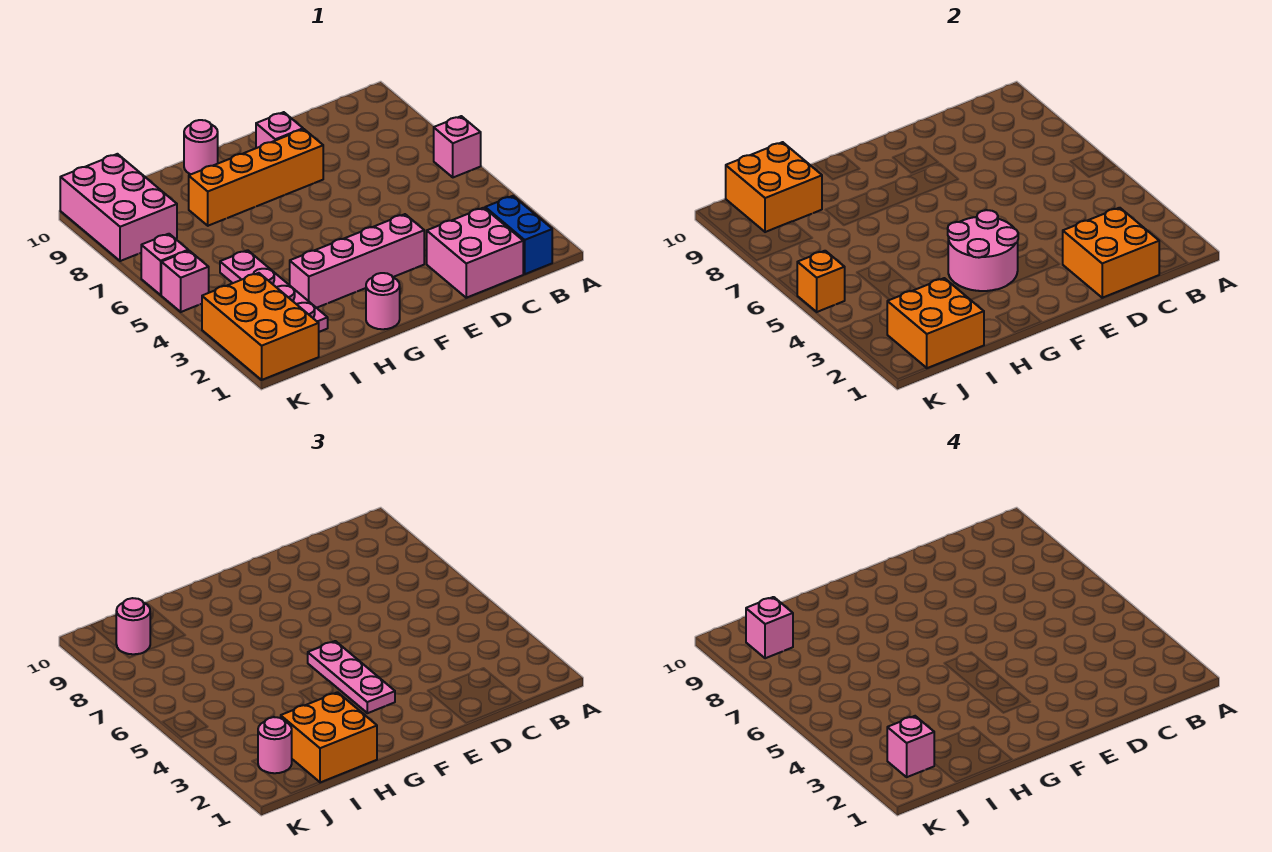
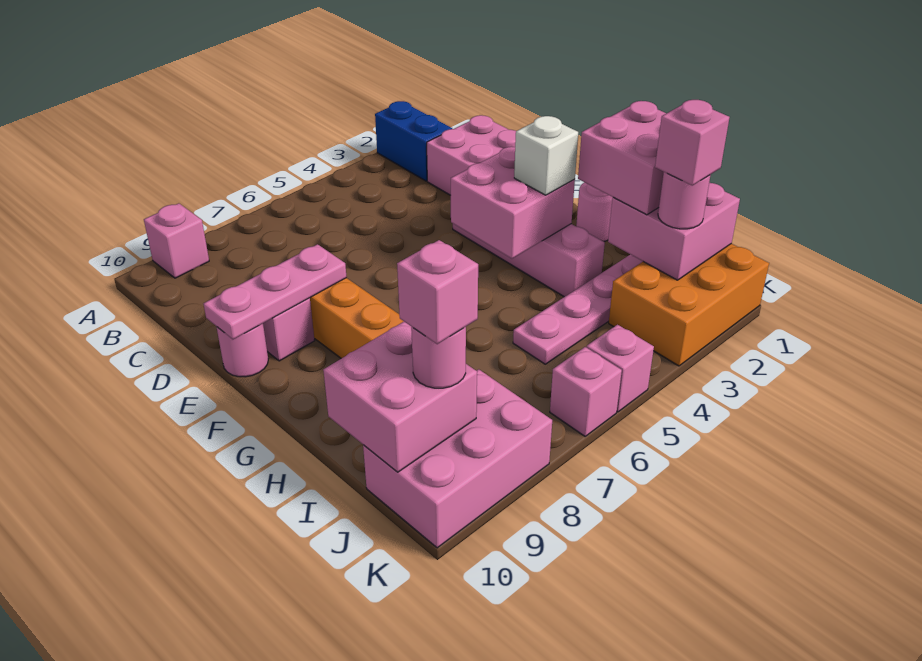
pink 1x1 brick [434,116,481,177] -> pink 1x1 brick moved to [144,203,209,278]
blue 1x2 brick [485,196,552,274] -> blue 1x2 brick turned to [375,101,452,181]
orange 2x2 brick [1063,208,1159,298] -> none
pink 2x2 round brick [948,210,1018,291] -> pink 2x2 brick [451,147,575,259]
pink 1x3 plate [308,641,395,713] -> pink 1x3 plate moved to [204,244,347,339]
none -> white 1x1 brick [514,116,578,195]
pink 1x1 round brick [184,120,218,174] -> pink 1x1 round brick moved to [216,324,268,377]
orange 2x2 brick [281,692,377,783] -> pink 2x2 brick [578,101,666,215]
orange 2x2 brick [887,278,984,368] -> pink 2x2 brick [608,183,740,280]
orange 2x2 brick [726,142,822,232] -> pink 2x2 brick [323,322,477,472]
orange 1x1 brick [797,251,845,312] -> none

